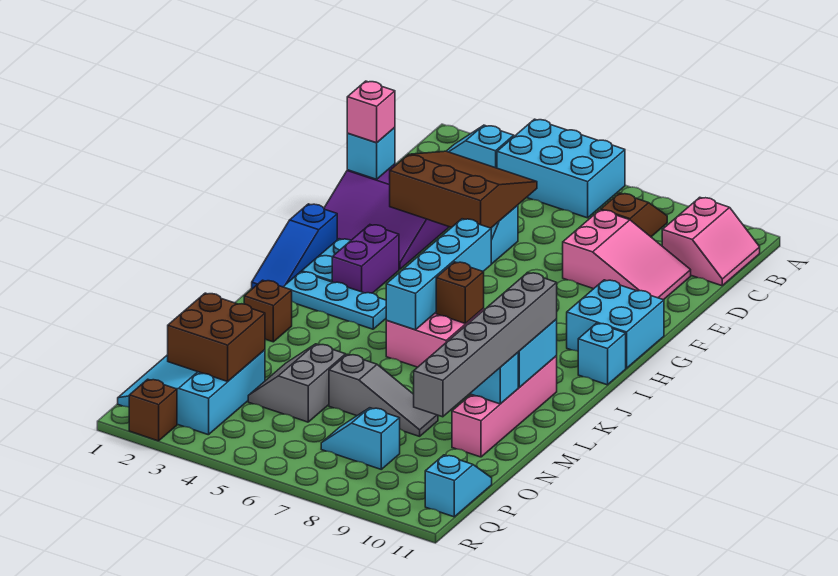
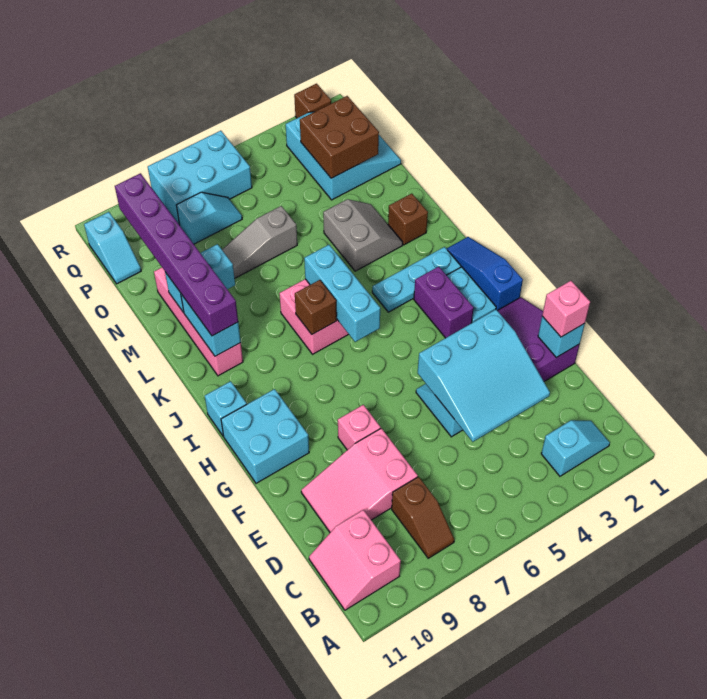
cyan 2x3 brick [497,119,625,218] -> cyan 2x3 brick moved to [148,131,252,225]
brown 3x3 slope [390,151,537,228] -> cyan 3x3 slope [418,310,550,442]
none -> pink 1x1 brick [338,405,381,450]
cyan 1x4 brick [386,219,491,330] -> cyan 1x3 brick [304,245,380,342]
grey 1x6 brick [414,273,557,417] -> purple 1x6 brick [115,173,238,336]
grey 2x2 slope [248,344,346,422] -> grey 2x2 slope moved to [323,199,403,271]

